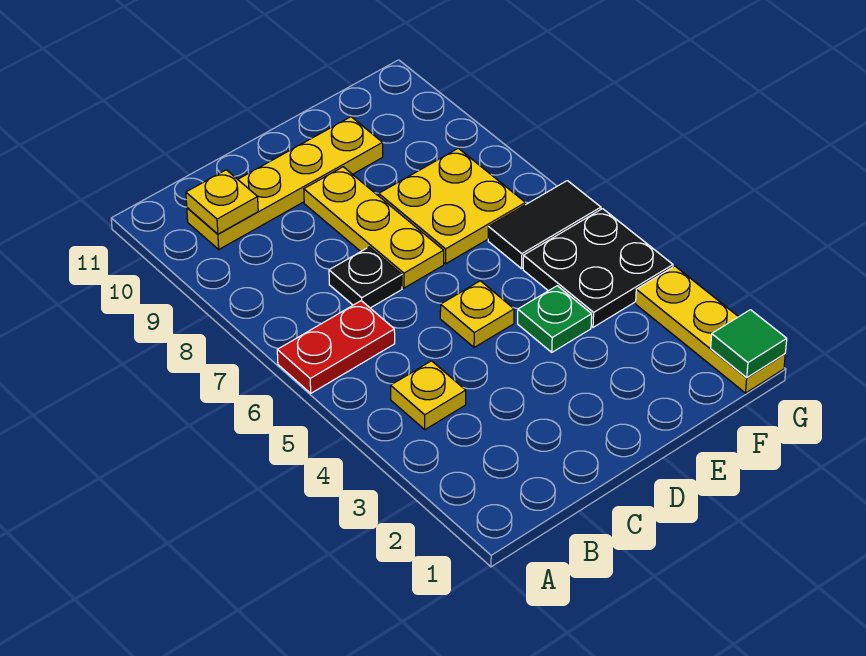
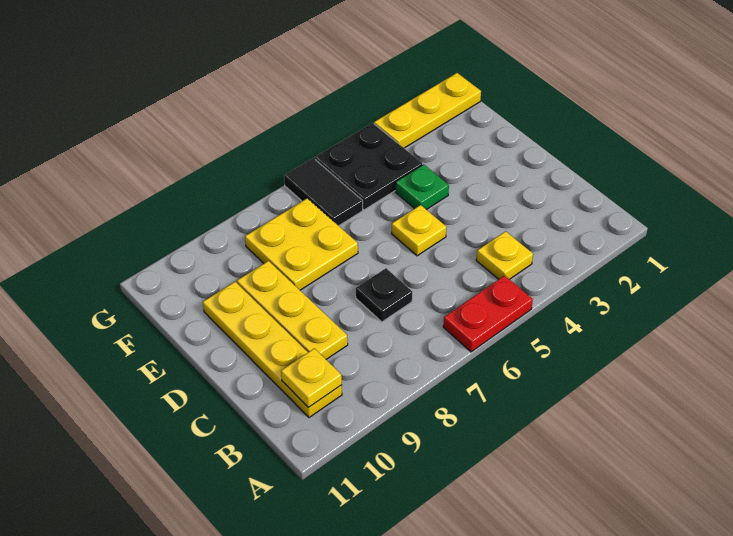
red 1x2 plate [277,301,395,393] -> red 1x2 plate turned to [443,275,533,352]
yellow 1x3 plate [304,167,444,288] -> yellow 1x3 plate turned to [237,261,348,359]
green 1x1 tile [711,310,787,377] -> none

